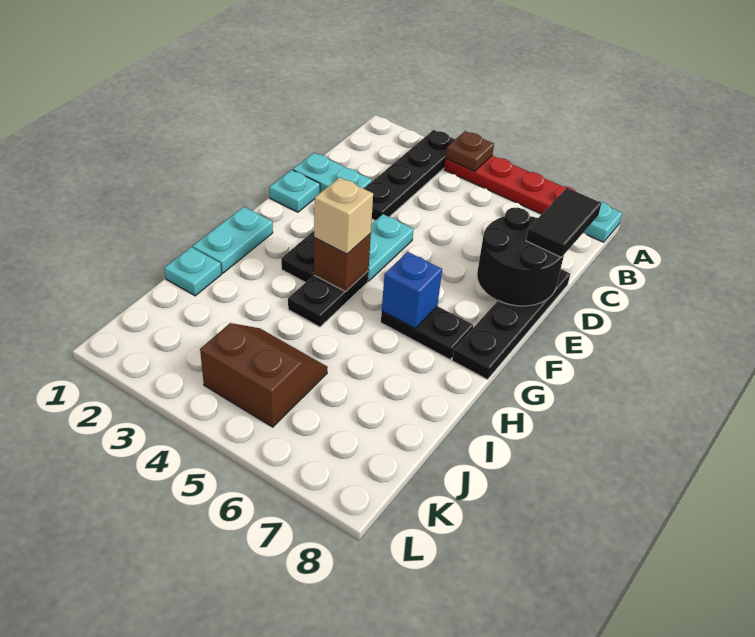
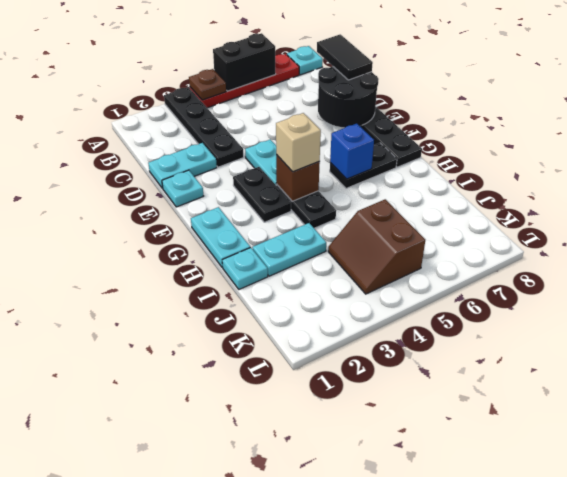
none -> black 1x2 brick [213,33,276,91]
none -> cyan 1x2 plate [252,223,326,276]
brown 2x2 slope [200,323,328,427] -> brown 2x2 slope turned to [328,199,425,294]

